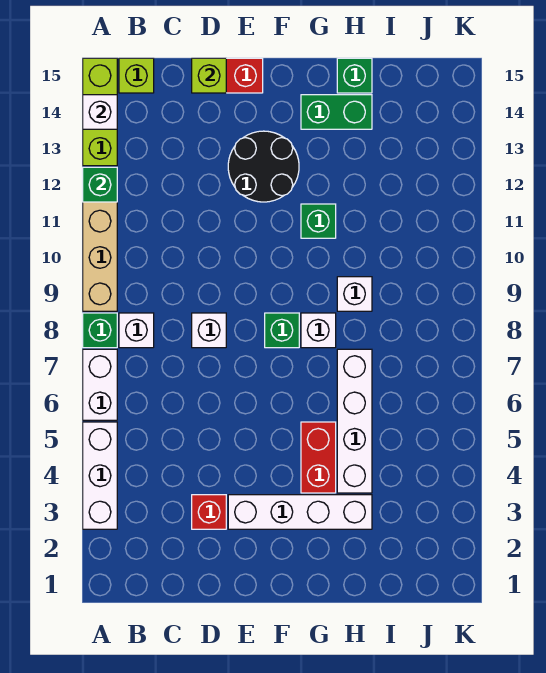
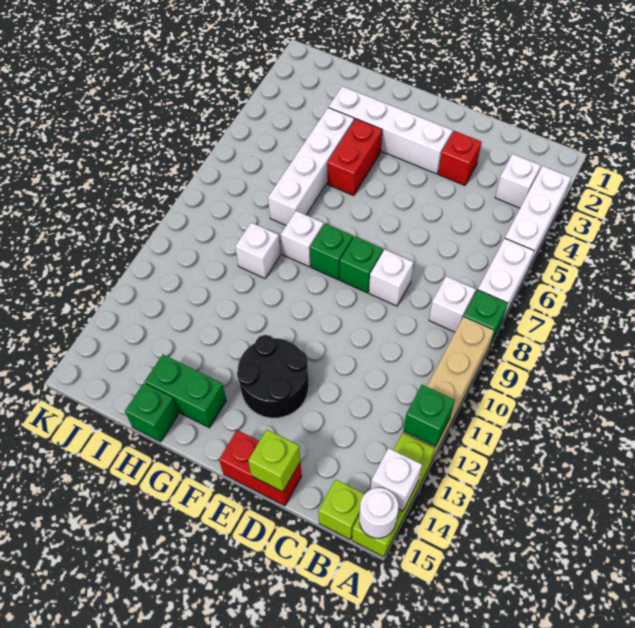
none -> white 1x1 round brick [359,488,398,538]
none -> white 1x1 brick [495,154,541,208]
green 1x1 brick [301,204,336,238] -> green 1x1 brick moved to [340,236,383,293]

